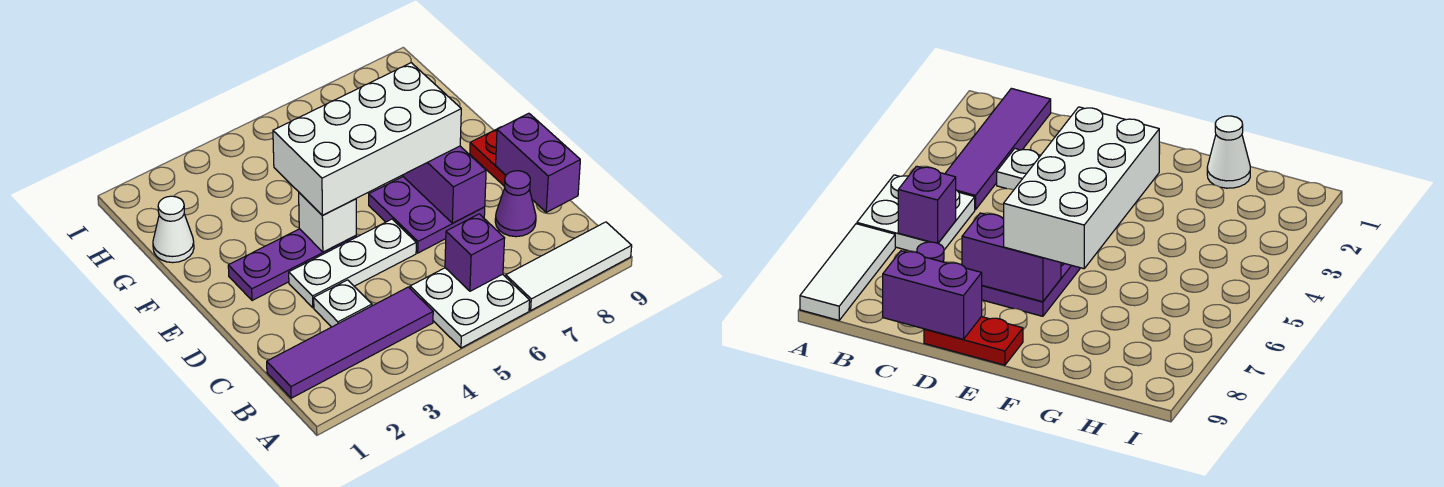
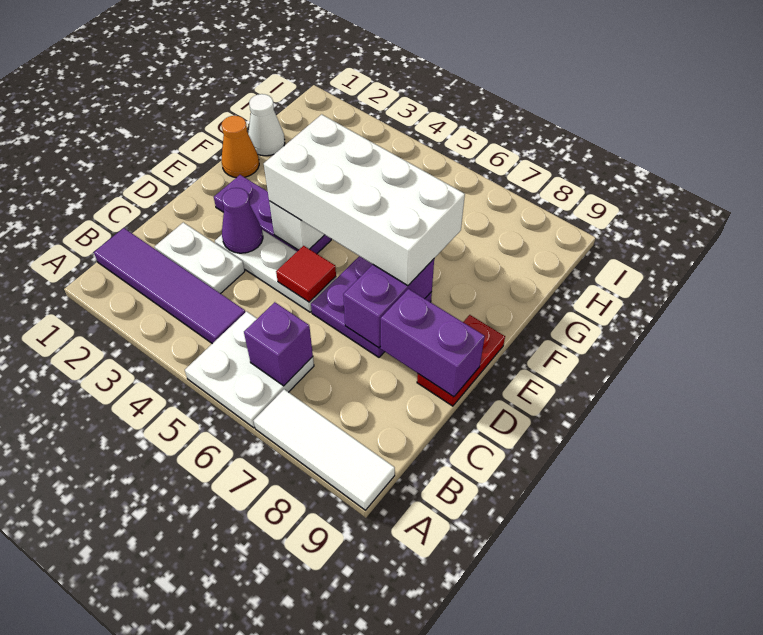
white 1x1 plate [314,280,372,327] -> white 1x2 plate [155,223,245,294]
purple 1x1 cone [495,171,536,237] -> purple 1x1 cone moved to [222,188,263,253]
purple 1x2 brick [496,113,580,212] -> purple 1x2 brick turned to [380,289,485,397]
none -> red 1x1 tile [276,246,336,302]
none -> orange 1x1 cone [222,116,259,178]

